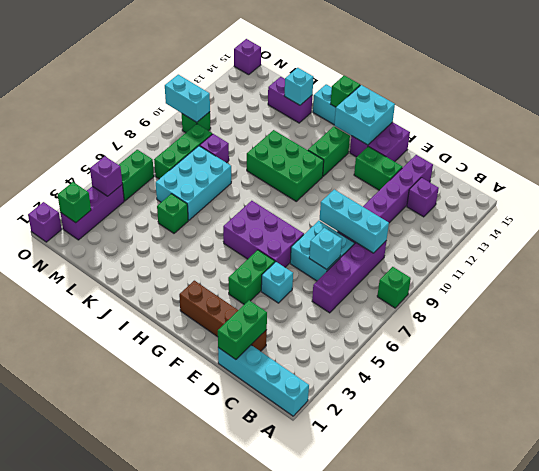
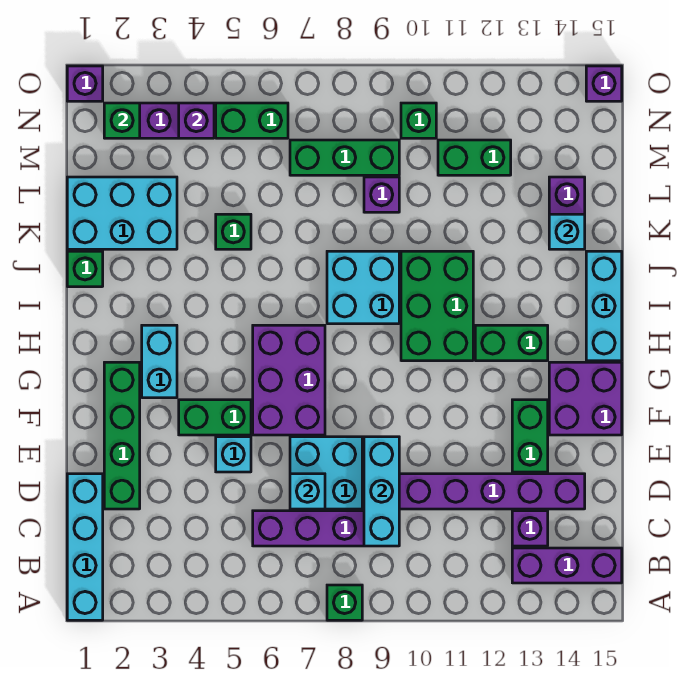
none -> purple 1x3 brick [512,548,622,583]
green 1x2 brick [218,300,267,359] -> green 1x2 brick moved to [438,140,511,175]
brown 1x4 brick [179,281,267,351] -> green 1x4 brick [104,362,140,509]
cyan 2x2 brick [334,85,395,145] -> cyan 2x2 brick moved to [327,251,399,324]
green 1x1 brick [331,76,360,107] -> green 1x1 brick moved to [67,251,103,287]
cyan 2x3 brick [156,146,231,220] -> cyan 2x3 brick moved to [67,177,177,249]
cyan 1x2 brick [165,75,210,122] -> cyan 1x2 brick moved to [142,325,177,398]

